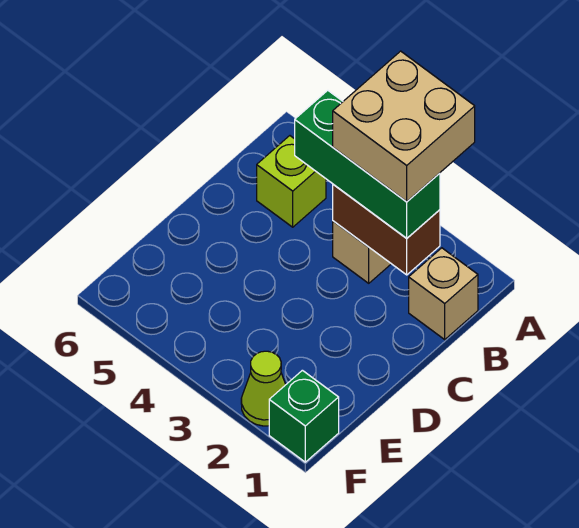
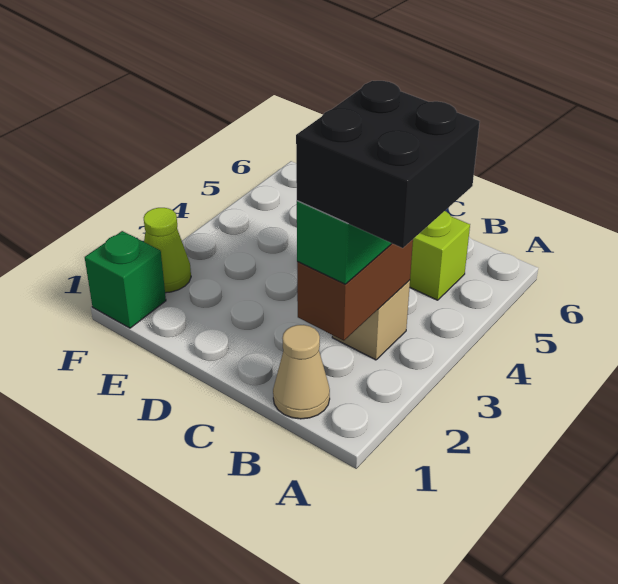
tan 2x2 brick [333,51,475,202] -> black 2x2 brick [296,81,480,248]
tan 1x1 brick [409,248,478,340] -> tan 1x1 cone [273,325,330,419]

